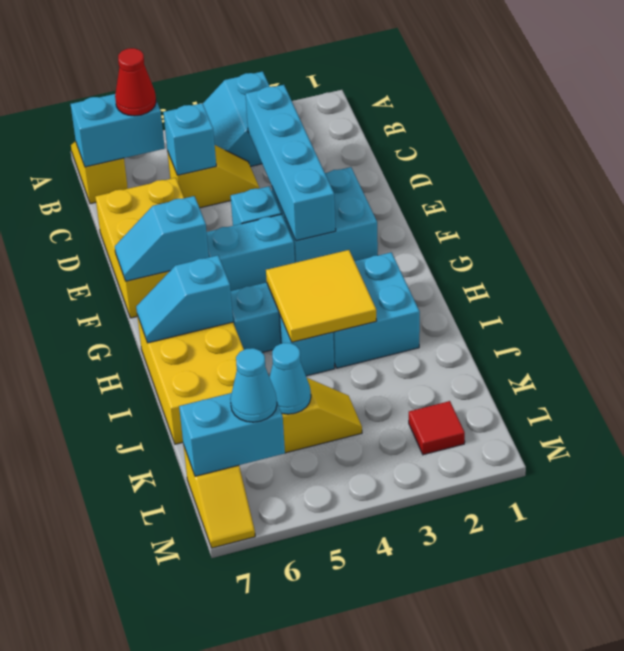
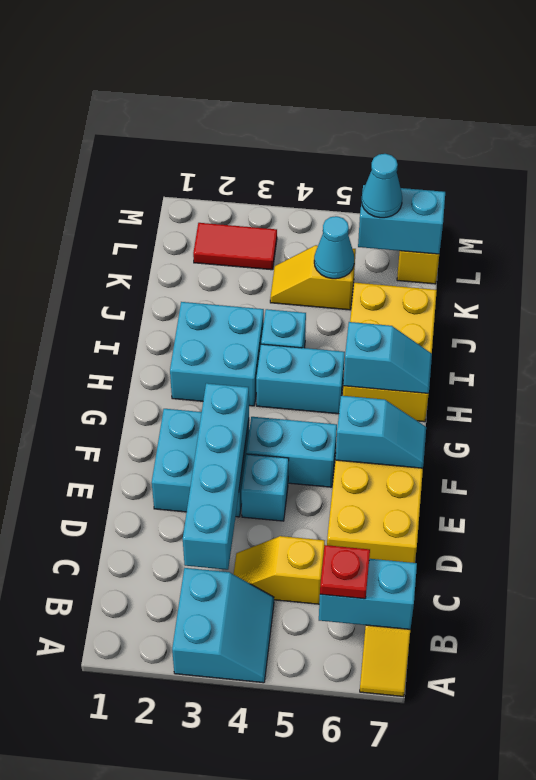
red 1x1 cone [115,48,156,116] -> red 1x1 plate [320,545,370,599]
cyan 1x1 brick [163,103,216,175] -> none
yellow 2x2 tile [266,250,376,342] -> none
red 1x1 tile [409,401,465,455] -> red 1x2 tile [193,223,277,270]

